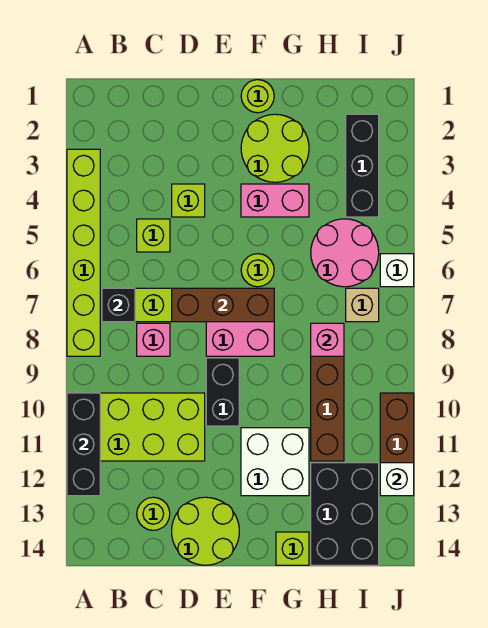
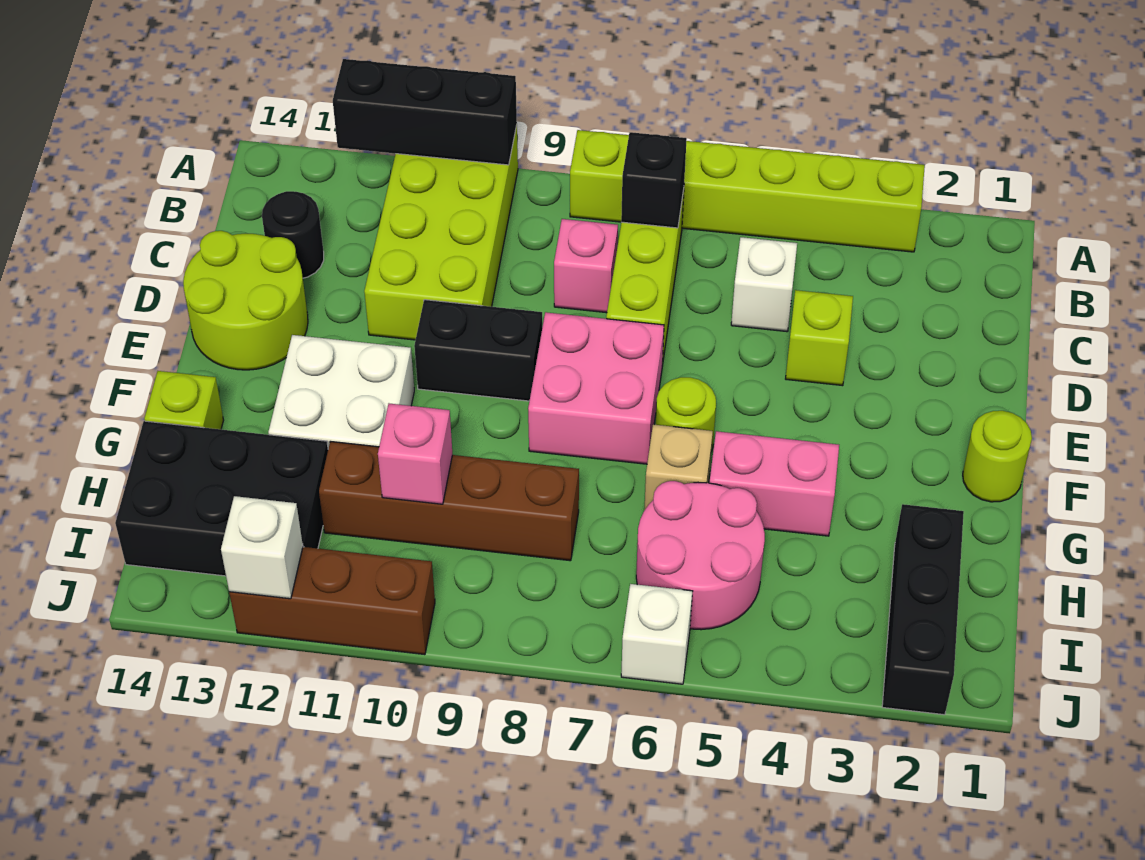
lime 1x1 brick [137,219,170,252] -> white 1x1 brick [731,237,797,332]
lime 1x1 round brick [137,497,170,530] -> black 1x1 round brick [262,191,324,278]
brown 1x3 brick [172,288,274,322] -> none
lime 2x2 round brick [241,114,309,182] -> none
pink 1x2 brick [241,184,309,217] -> pink 1x2 brick turned to [709,431,839,536]
pink 1x1 brick [311,323,344,356] -> pink 1x1 brick moved to [378,404,453,504]
black 1x3 brick [346,114,379,217] -> black 1x3 brick turned to [882,504,964,715]
tan 1x1 brick [346,288,379,322] -> tan 1x1 brick moved to [644,424,713,510]

